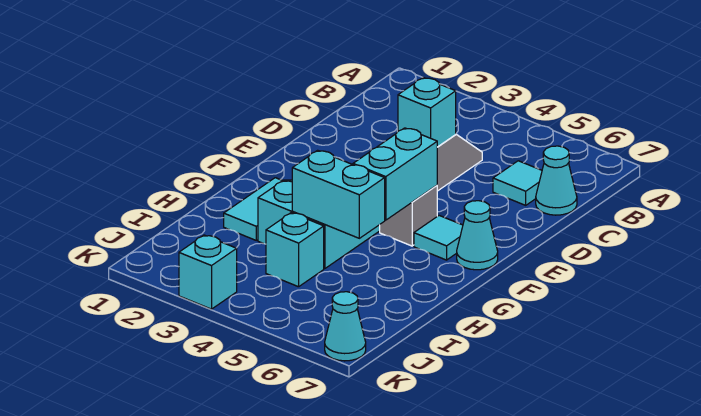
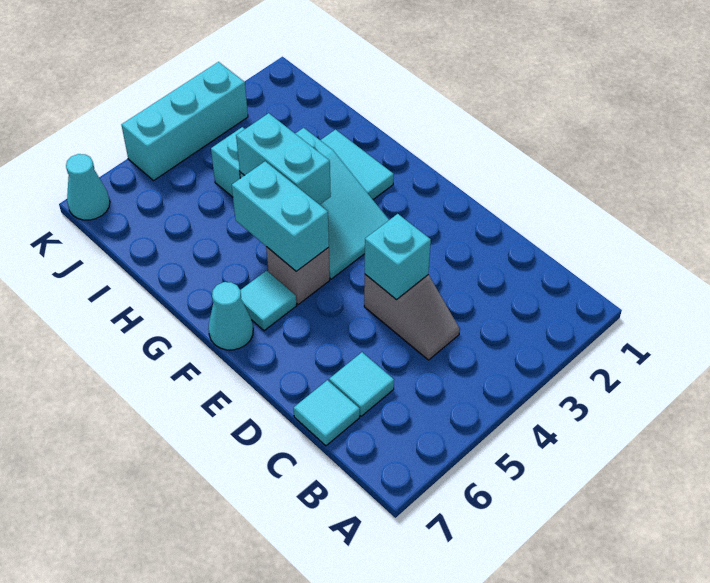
cyan 1x1 cone [536,146,577,215] -> cyan 1x1 tile [294,380,360,446]
cyan 1x2 brick [292,150,385,238] -> cyan 1x2 brick turned to [236,113,331,205]
cyan 1x1 brick [179,235,237,309] -> cyan 1x3 brick [121,62,248,180]

